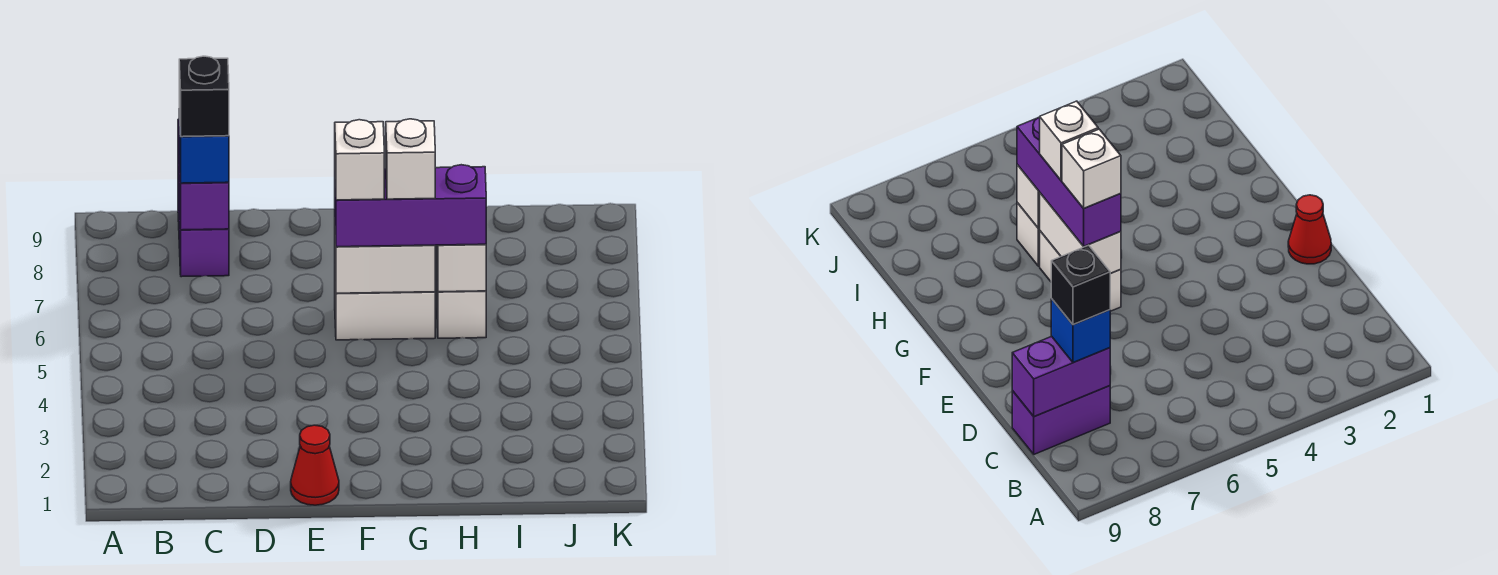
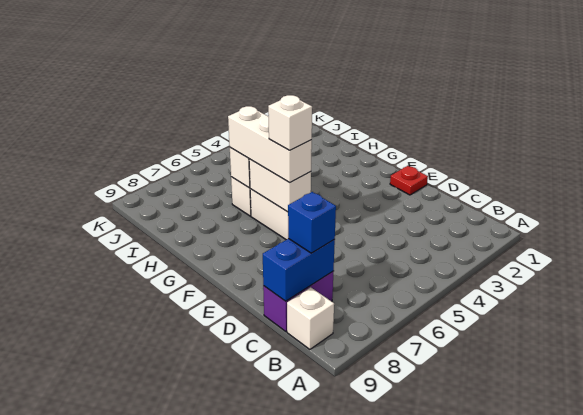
purple 1x2 brick [178,119,229,230] -> blue 1x2 brick [263,239,335,301]
black 1x1 brick [179,56,229,137] -> none
red 1x1 cone [291,425,339,505] -> red 1x1 plate [390,166,428,195]
purple 1x3 brick [335,165,486,247] -> white 1x3 brick [228,106,312,183]
white 1x1 brick [386,119,435,199] -> white 1x1 brick moved to [287,287,334,349]

